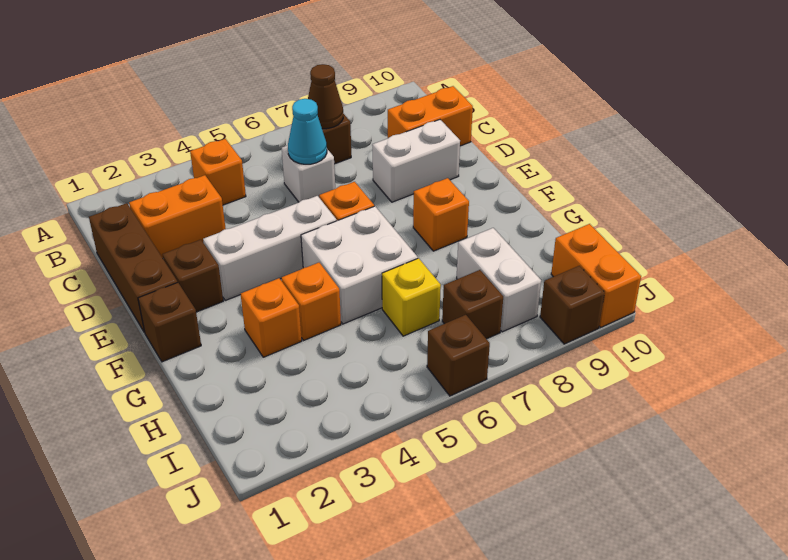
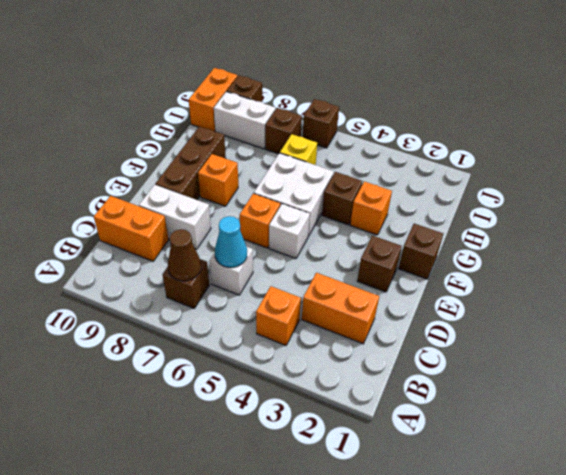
brown 1x3 brick [89,203,177,332] -> brown 1x3 brick moved to [155,126,226,200]
white 1x3 brick [203,196,337,300] -> white 1x1 brick [269,204,310,259]
orange 1x1 brick [281,263,341,340] -> brown 1x1 brick [322,172,363,225]
white 1x2 brick [457,228,541,332] -> white 1x2 brick turned to [214,92,276,149]

